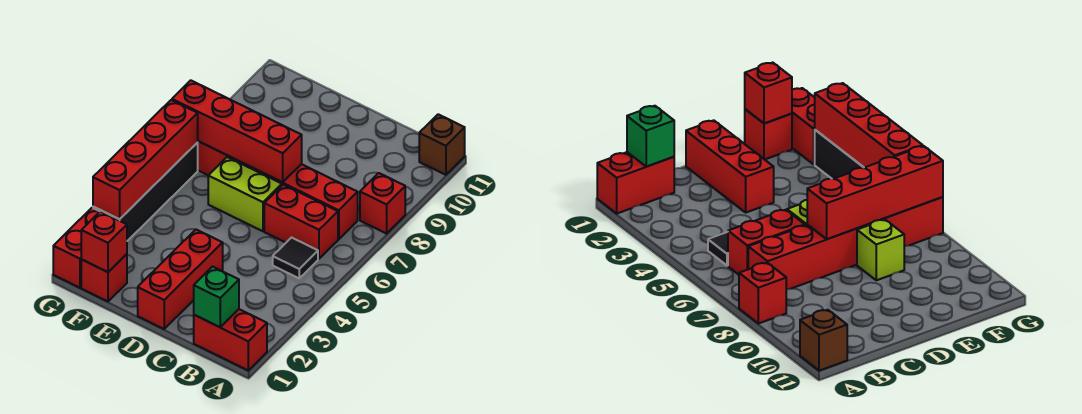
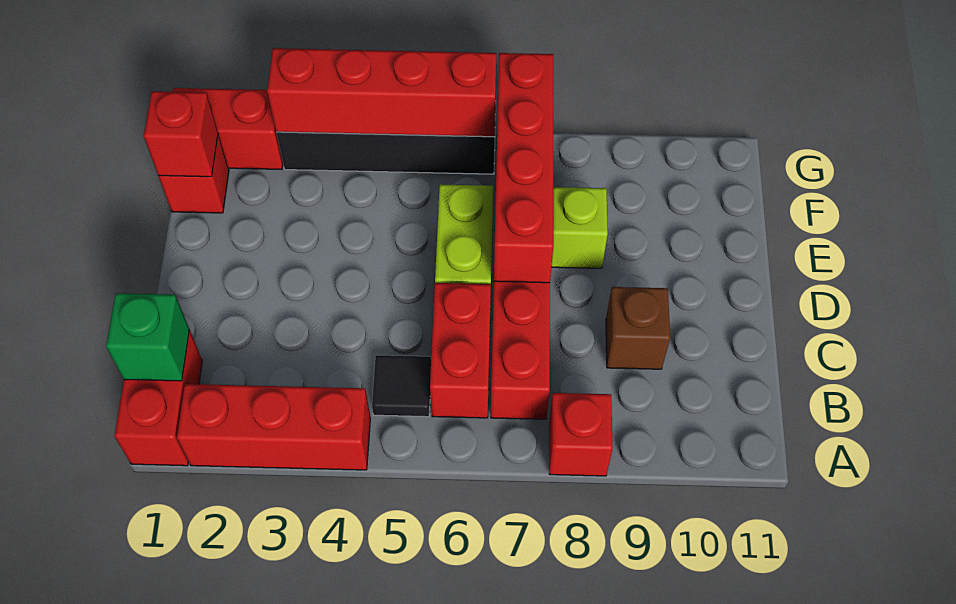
brown 1x1 brick [419,114,465,175] -> brown 1x1 brick moved to [606,287,670,369]
red 1x3 brick [138,230,223,329] -> red 1x3 brick moved to [177,384,370,470]

